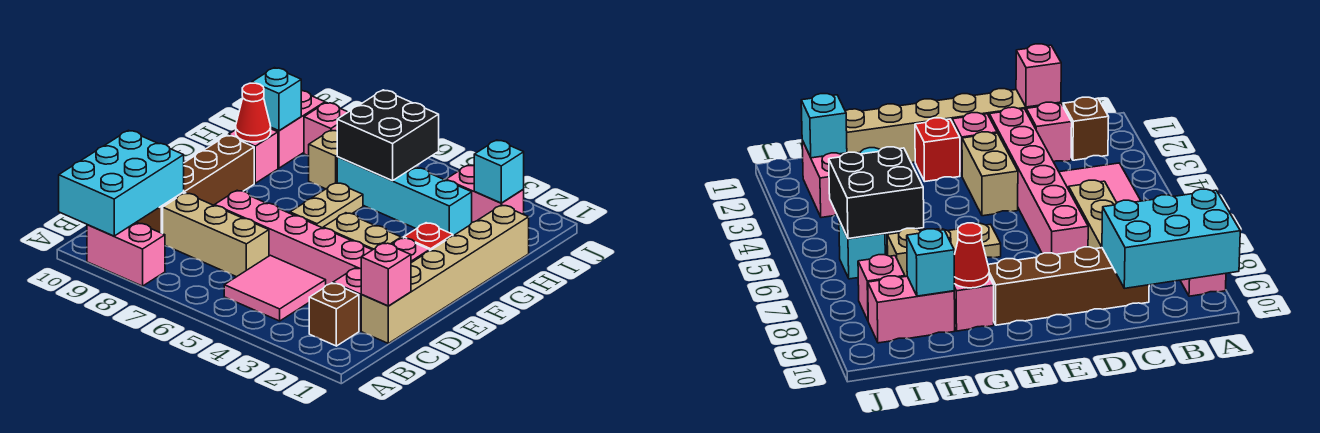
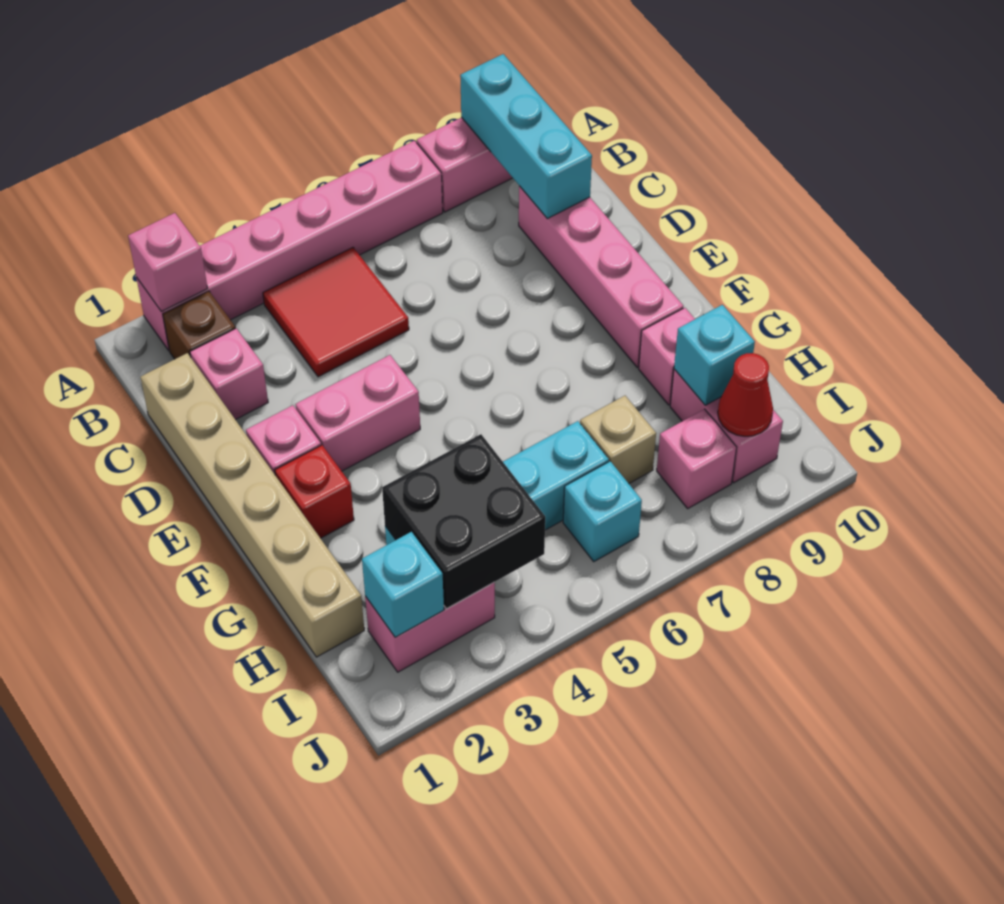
cyan 2x3 brick [59,130,184,236] -> cyan 1x3 brick [460,54,592,219]
pink 2x2 tile [224,255,326,321] -> red 2x2 tile [263,248,409,377]
pink 1x1 brick [361,243,411,306] -> pink 1x1 brick moved to [128,213,208,311]
tan 1x3 brick [163,193,269,277] -> none
brown 1x4 brick [137,135,254,234] -> pink 1x4 brick [519,186,683,367]
pink 1x6 brick [215,190,372,285] -> pink 1x6 brick moved to [136,141,443,351]
tan 1x2 brick [323,213,401,250] -> pink 1x2 brick [295,355,420,471]
tan 1x2 plate [290,183,363,228] -> none
red 1x1 cone [236,83,271,142] -> red 1x1 cone moved to [718,353,773,436]
black 2x2 brick [337,90,439,181] -> black 2x2 brick moved to [382,434,545,609]

